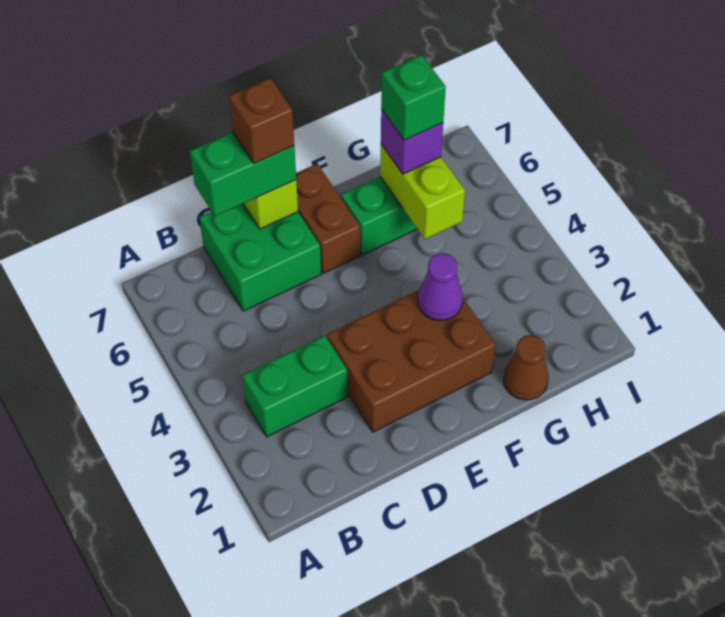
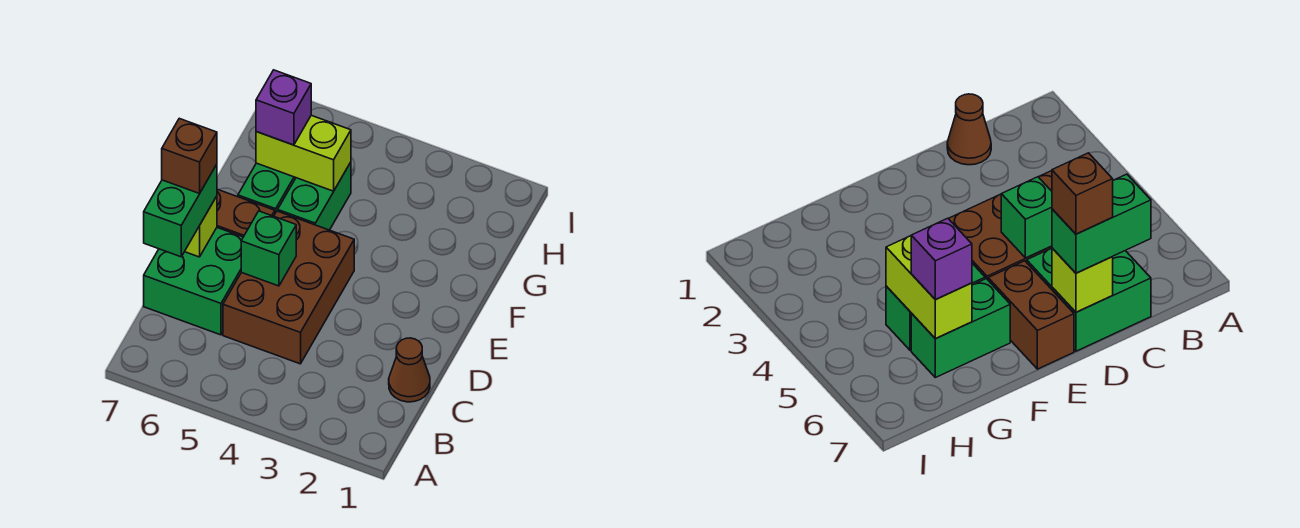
green 1x2 brick [243,335,348,437] -> green 1x2 brick moved to [278,162,351,230]
brown 2x3 brick [327,290,496,432] -> brown 2x3 brick moved to [223,211,354,364]
purple 1x1 cone [418,253,463,321] -> none
brown 1x1 cone [504,335,549,400] -> brown 1x1 cone moved to [389,338,430,402]
green 1x1 brick [381,55,446,140] -> green 1x1 brick moved to [241,211,296,286]

